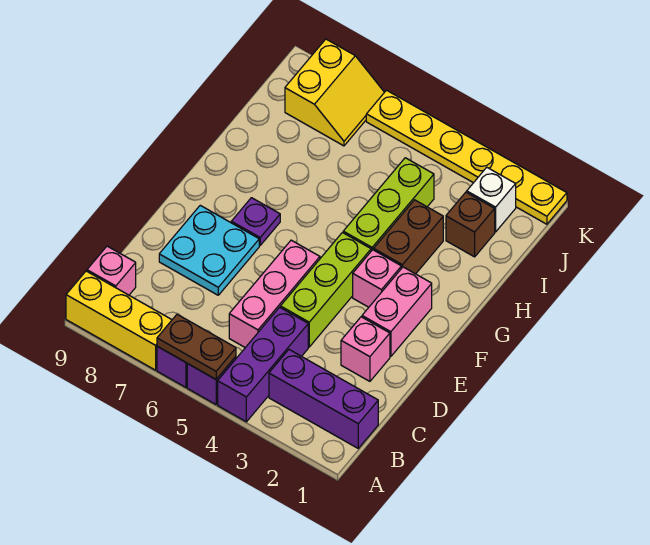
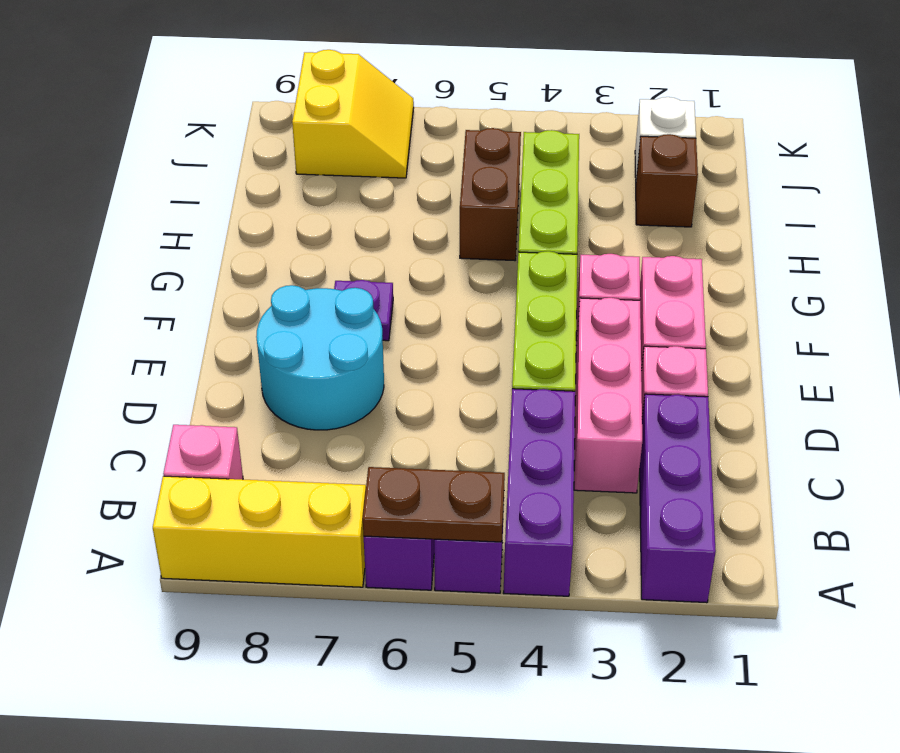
purple 1x3 brick [269,350,378,448] -> purple 1x3 brick turned to [640,394,716,603]
pink 1x3 brick [229,240,320,348] -> pink 1x3 brick moved to [574,298,642,493]
cyan 2x2 plate [159,205,259,295] -> cyan 2x2 round brick [256,285,384,430]
brown 1x2 brick [374,200,443,274] -> brown 1x2 brick moved to [460,128,521,261]
yellow 1x6 plate [366,90,567,224] -> none

